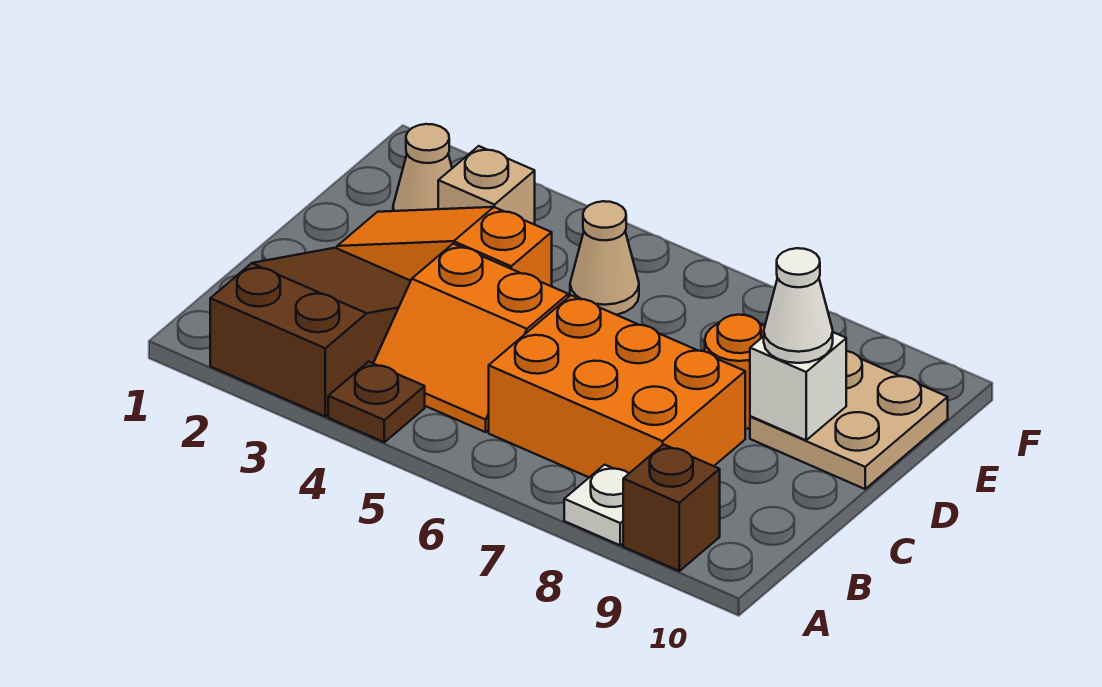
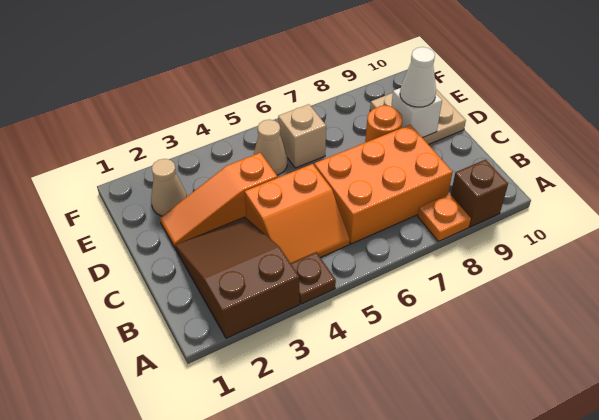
white 1x1 plate [564,465,629,545] -> orange 1x1 plate [418,194,471,241]
tan 1x1 brick [438,146,535,225] -> tan 1x1 brick moved to [278,104,326,168]

